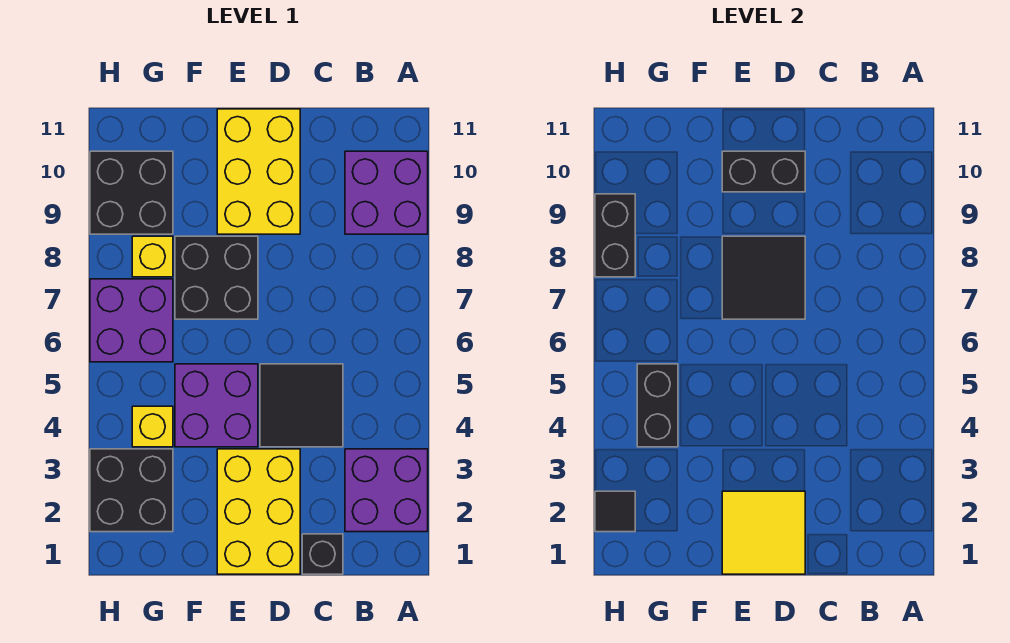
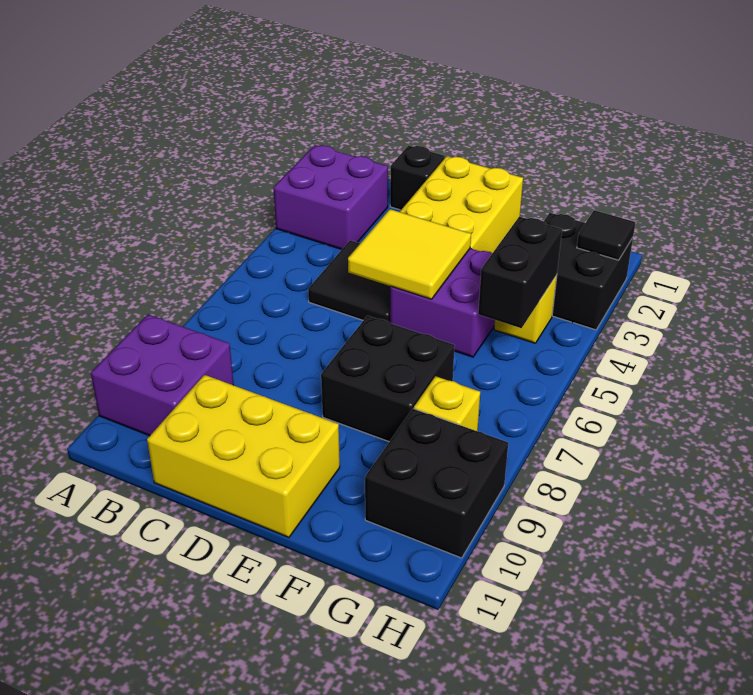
yellow 2x2 tile [722,491,805,574] -> yellow 2x2 tile moved to [348,209,471,299]
black 2x2 tile [722,236,805,319] -> none
yellow 2x3 brick [217,109,300,234] -> yellow 2x3 brick turned to [147,375,340,537]
black 1x2 brick [722,151,805,192] -> none
purple 2x2 brick [90,279,173,362] -> none
black 1x2 brick [595,194,635,277] -> none

